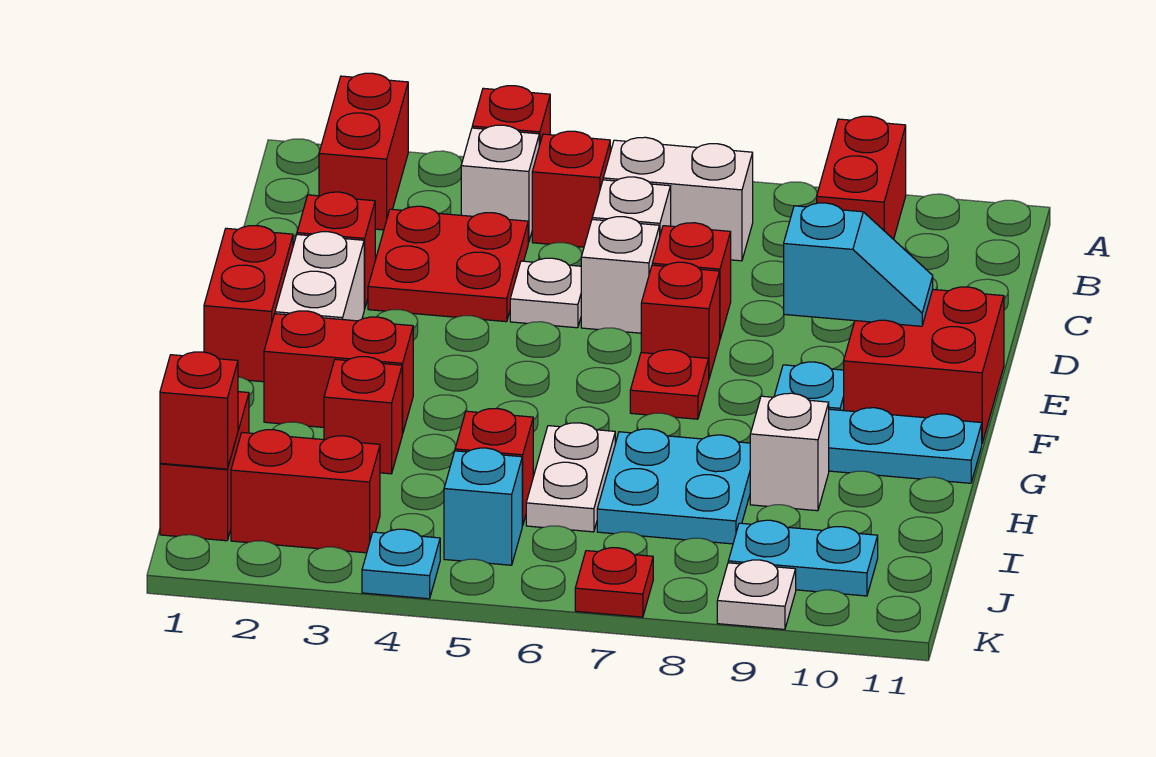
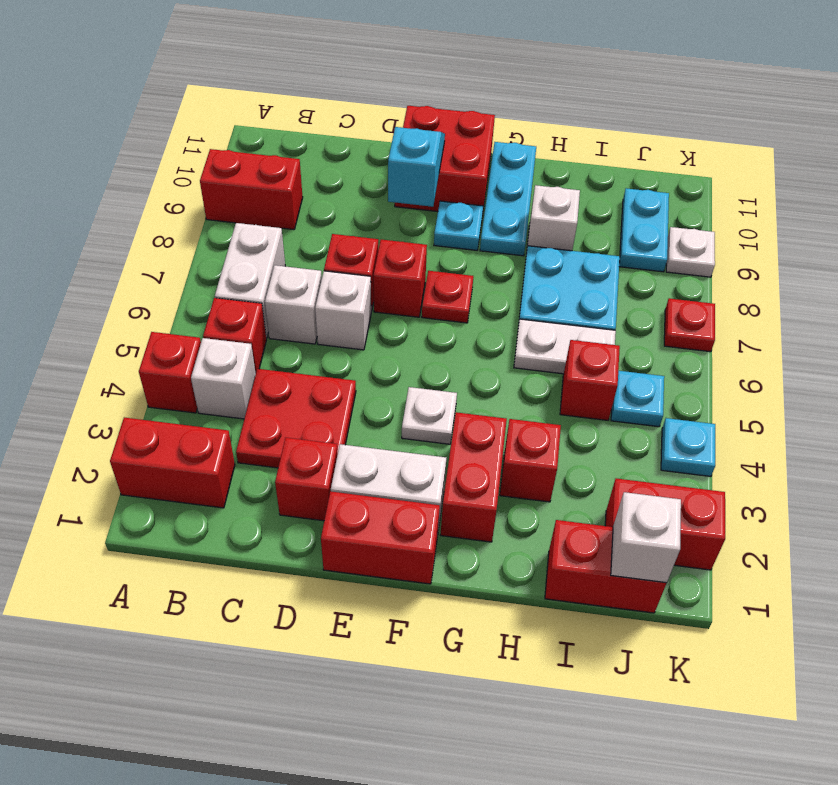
white 1x1 plate [510,258,581,328] -> white 1x1 plate moved to [402,387,457,444]
red 1x1 brick [160,352,238,469] -> white 1x1 brick [611,492,681,583]
red 1x2 brick [231,430,380,553] -> red 1x2 brick turned to [605,478,725,570]
cyan 1x1 brick [444,448,523,565] -> cyan 1x1 plate [611,371,664,427]

